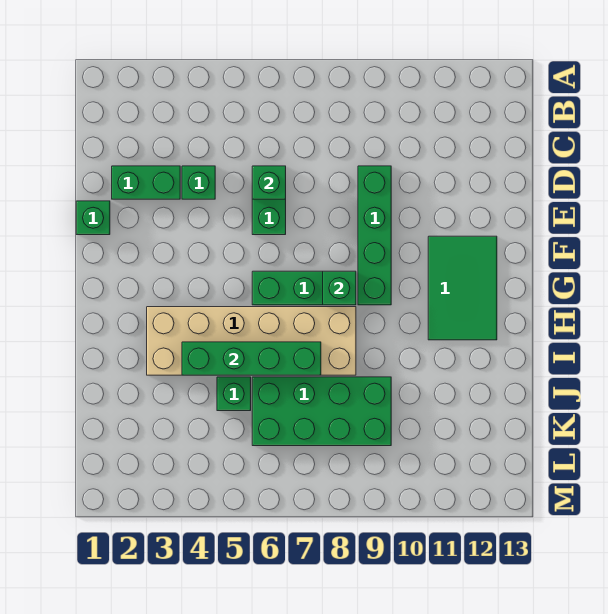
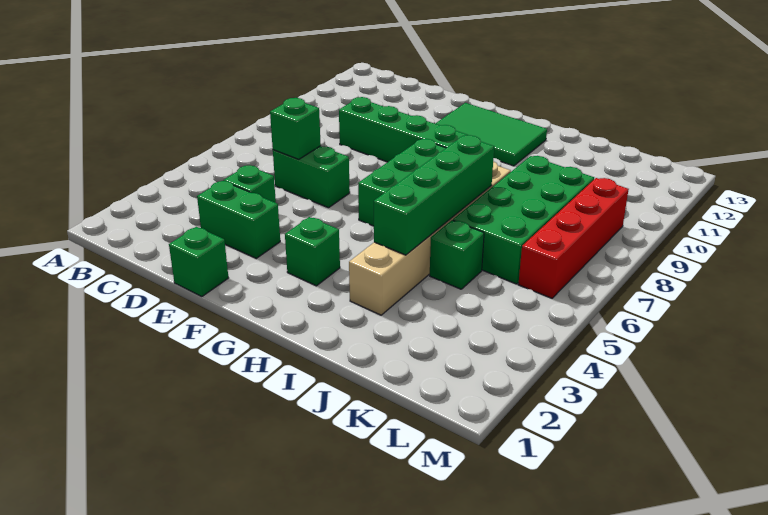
green 1x2 brick [112,166,180,199] -> green 1x2 brick turned to [197,181,280,258]
green 1x1 brick [323,271,356,305] -> green 1x1 brick moved to [285,217,340,286]
tan 2x6 brick [147,307,356,375] -> tan 1x6 brick [349,161,511,315]
none -> red 1x4 brick [518,178,629,298]

